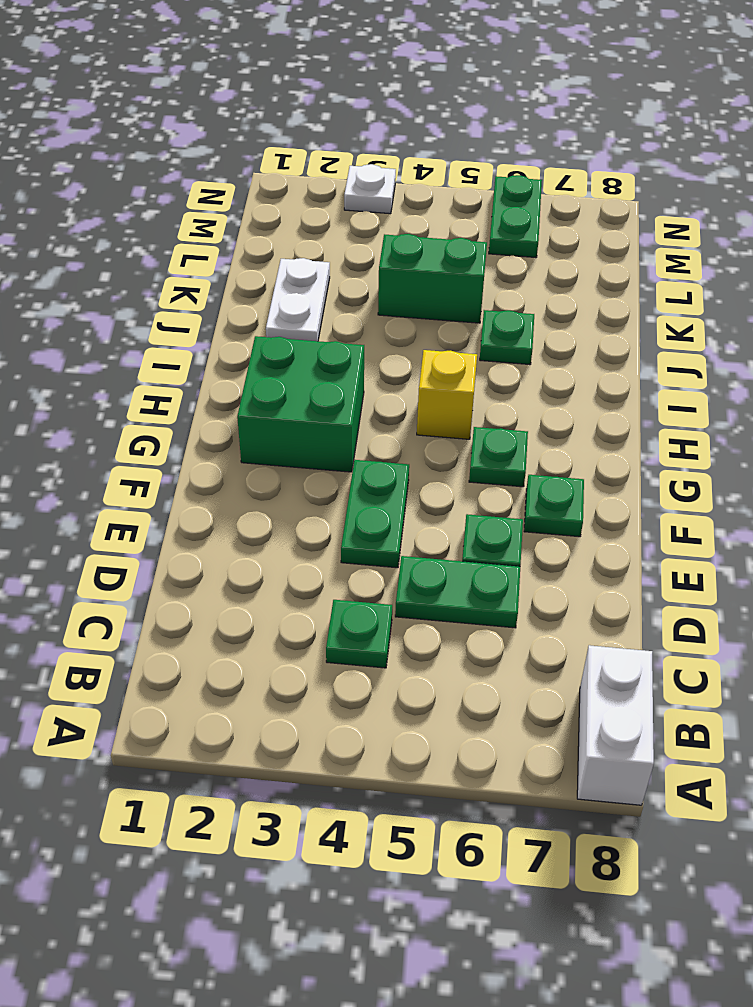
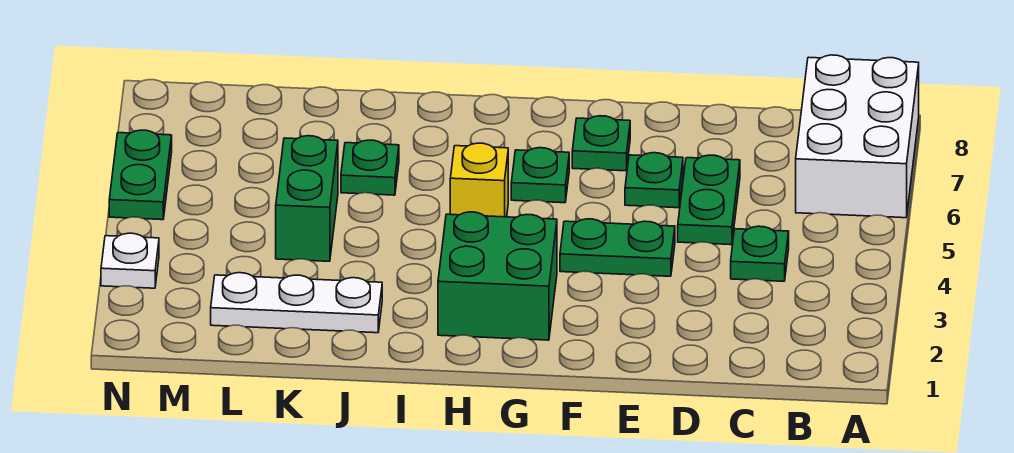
white 1x2 brick [577,645,654,805] -> white 2x3 brick [796,55,919,218]
white 1x2 plate [266,258,330,341] -> white 1x3 plate [211,273,382,333]
green 1x2 plate [489,175,542,258] -> green 1x2 plate turned to [109,130,172,220]

